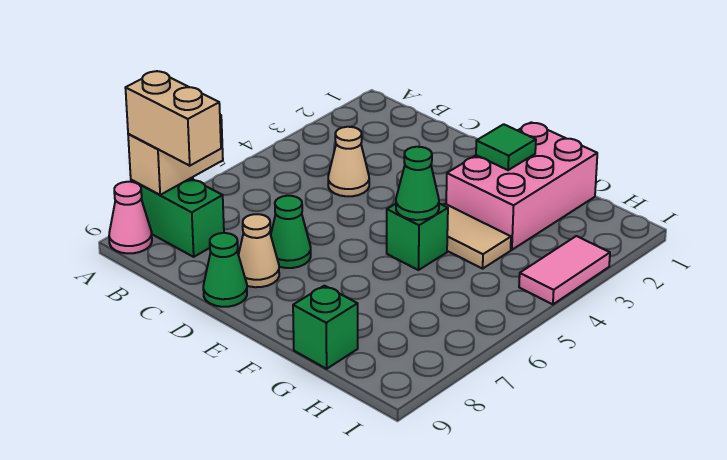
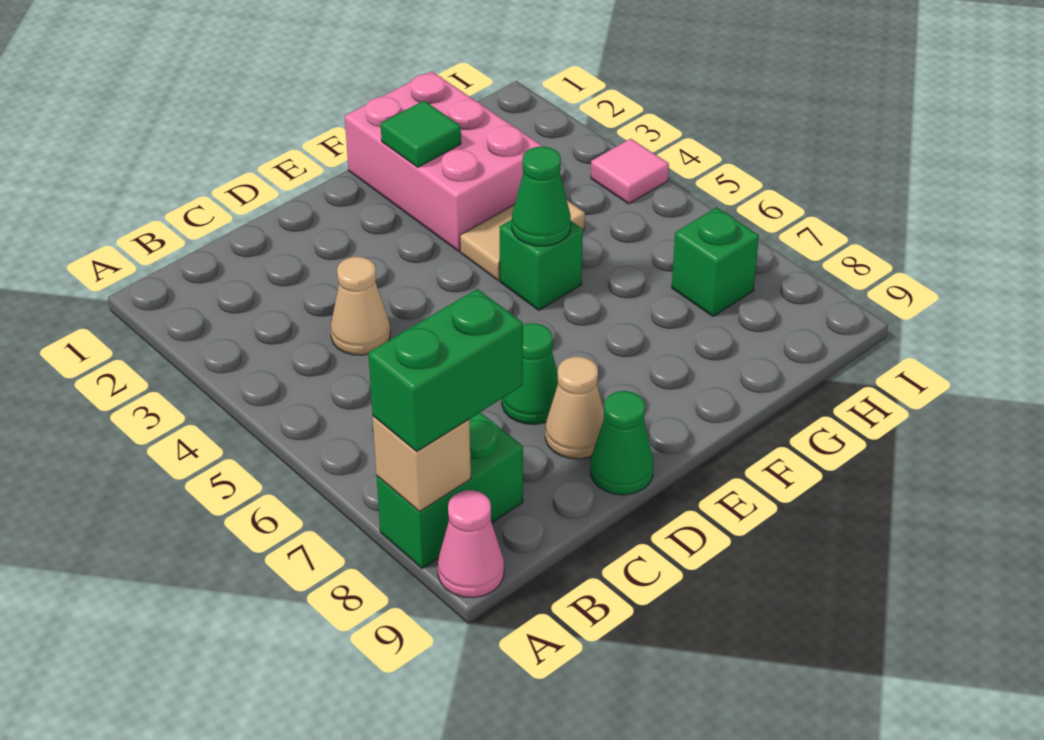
tan 1x2 brick [128,115,223,195] -> tan 1x1 brick [373,416,471,512]
tan 1x2 brick [126,71,221,166] -> green 1x2 brick [368,289,523,451]
green 1x1 brick [293,286,358,369] -> green 1x1 brick moved to [672,208,759,316]
pink 1x2 tile [519,236,610,304] -> pink 1x1 tile [591,139,669,204]

